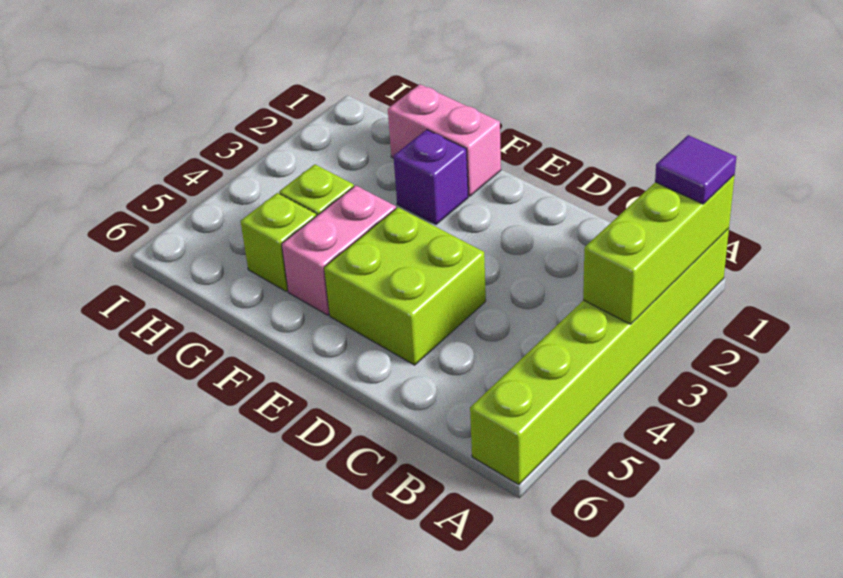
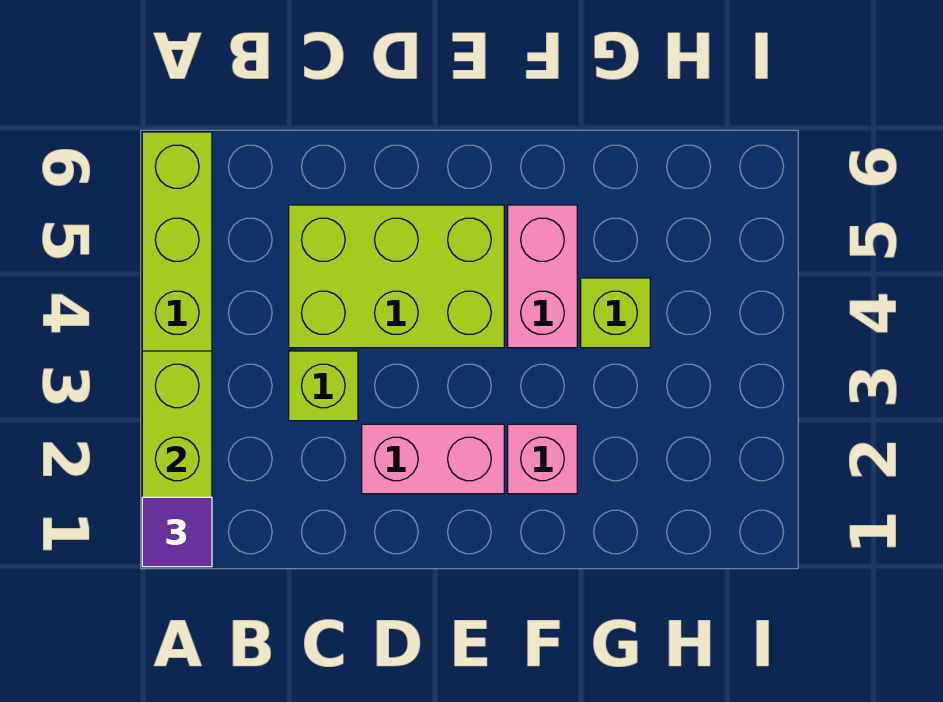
lime 2x2 brick [324,207,486,365] -> lime 2x3 brick [289,205,504,348]
pink 1x2 brick [388,84,501,196] -> pink 1x2 brick moved to [362,424,504,494]
purple 1x1 brick [394,130,468,224] -> pink 1x1 brick [508,424,577,494]
lime 1x1 brick [240,193,317,291] -> lime 1x1 brick moved to [289,351,358,421]

